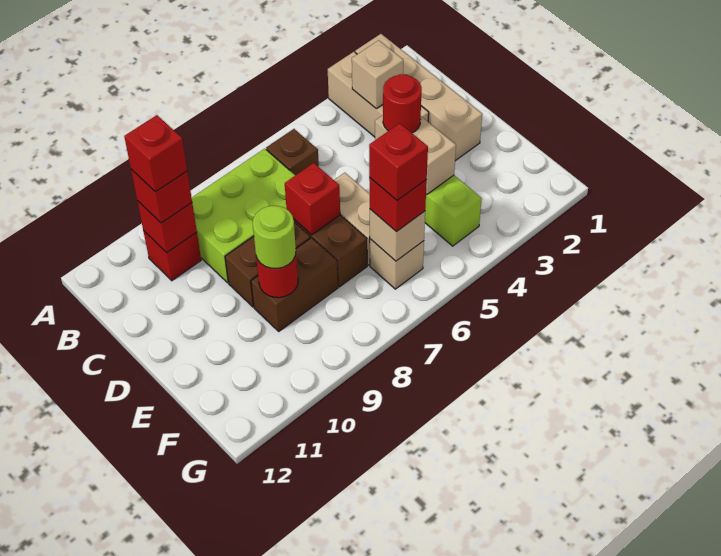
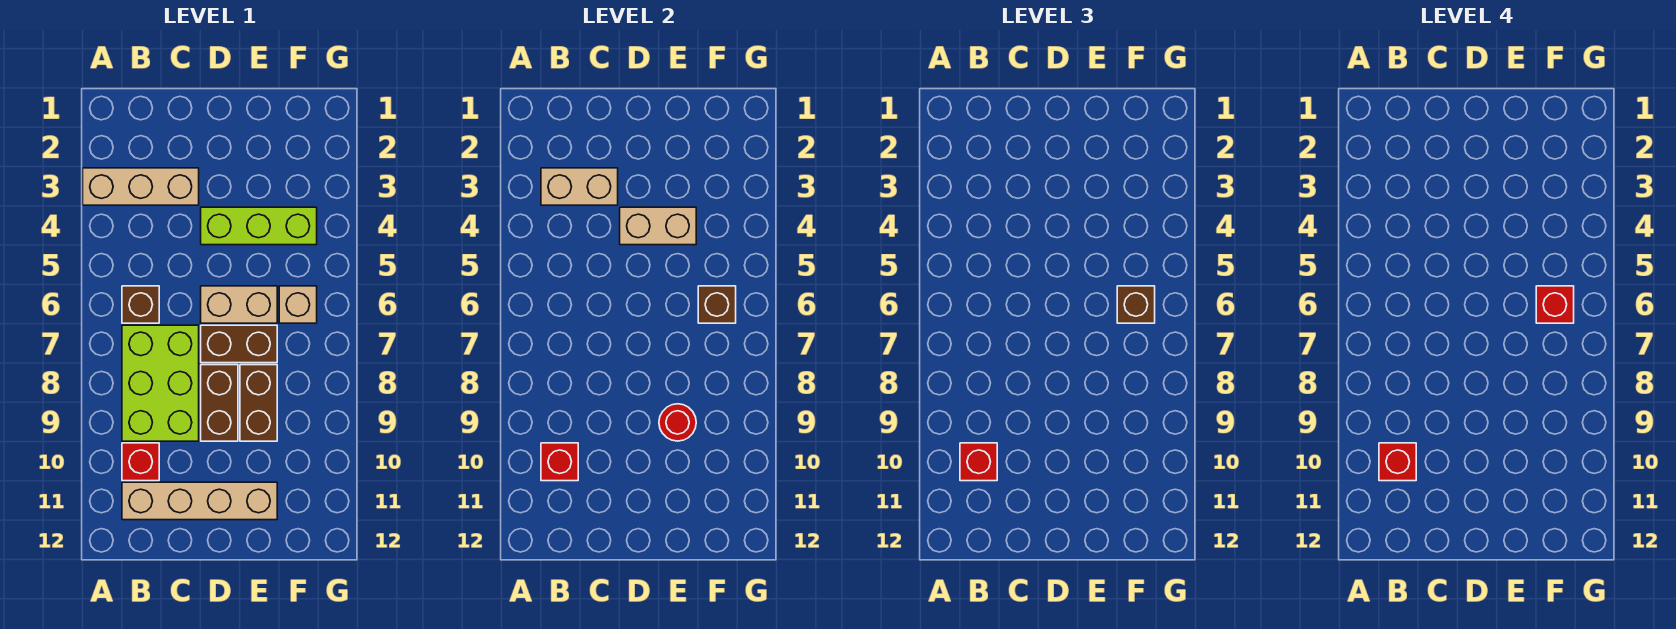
tan 1x4 brick [355,34,482,161] -> tan 1x4 brick moved to [122,482,277,520]
tan 1x1 brick [352,40,403,109] -> tan 1x2 brick [541,168,618,205]
red 1x1 round brick [383,74,422,133] -> none
red 1x1 brick [285,163,340,235] -> none
lime 1x1 round brick [253,206,296,269] -> none
tan 1x1 brick [370,209,425,261] -> brown 1x1 brick [698,286,736,323]
red 1x1 brick [369,177,427,232] -> brown 1x1 brick [1117,286,1155,323]

